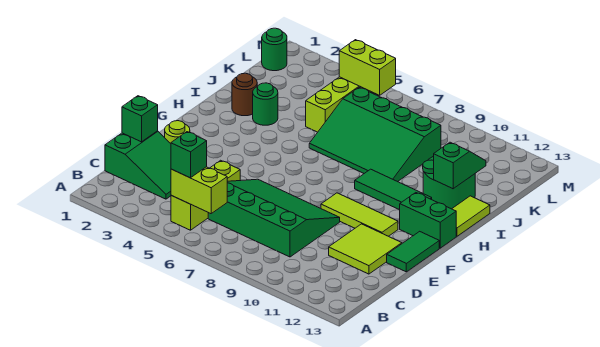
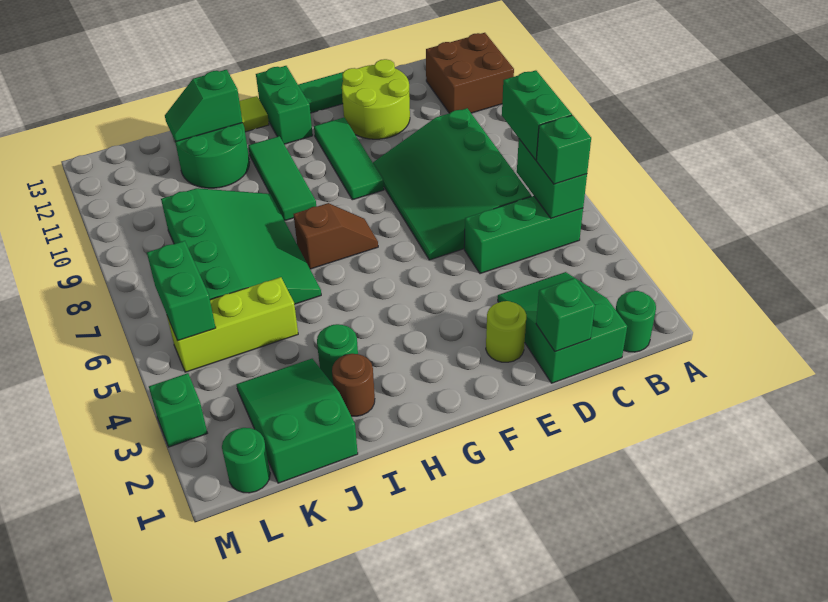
none -> brown 2x2 brick [426,33,514,113]
none -> green 1x1 round brick [616,291,656,352]
lime 1x3 brick [171,160,240,230] -> green 1x3 brick [464,196,583,274]
lime 1x2 brick [171,167,227,214] -> green 1x2 brick [517,139,587,218]
none -> green 1x2 brick [502,70,572,160]
lime 2x2 tile [329,224,402,274] -> lime 2x2 round brick [342,59,410,139]
lime 1x3 tile [321,193,398,236] -> green 1x3 tile [314,118,384,200]
none -> brown 1x2 slope [294,203,378,269]
none -> green 2x3 slope [236,359,358,483]
lime 1x2 brick [339,40,396,95] -> green 1x2 brick [147,241,216,341]
none -> green 1x1 brick [149,373,207,447]

